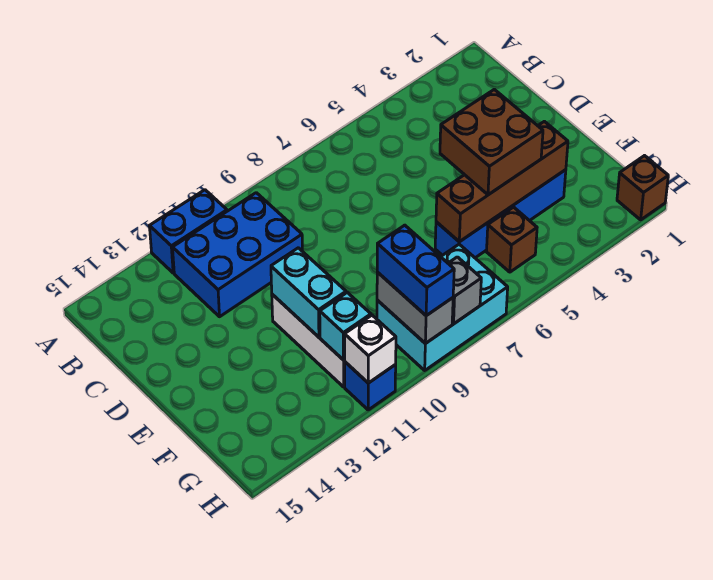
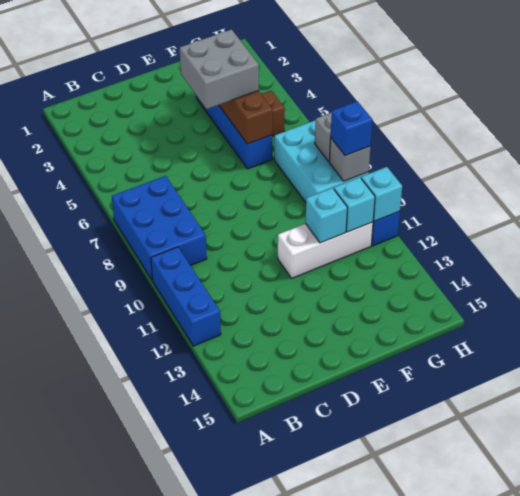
blue 1x2 brick [150,190,227,273] -> blue 1x3 brick [151,247,221,346]
blue 2x3 brick [173,193,302,317] -> blue 2x3 brick moved to [112,176,207,281]
brown 2x2 brick [440,89,543,195] -> grey 2x2 brick [180,30,259,109]
cyan 1x2 brick [271,248,346,337] -> cyan 1x1 brick [305,188,348,243]
grey 1x2 brick [377,272,453,344] -> grey 1x1 brick [329,138,371,181]
blue 1x2 brick [377,225,454,316] -> blue 1x1 brick [331,101,372,156]
brown 1x1 brick [617,156,668,220] -> none
white 1x1 brick [344,315,396,383] -> cyan 1x1 brick [361,167,402,221]

